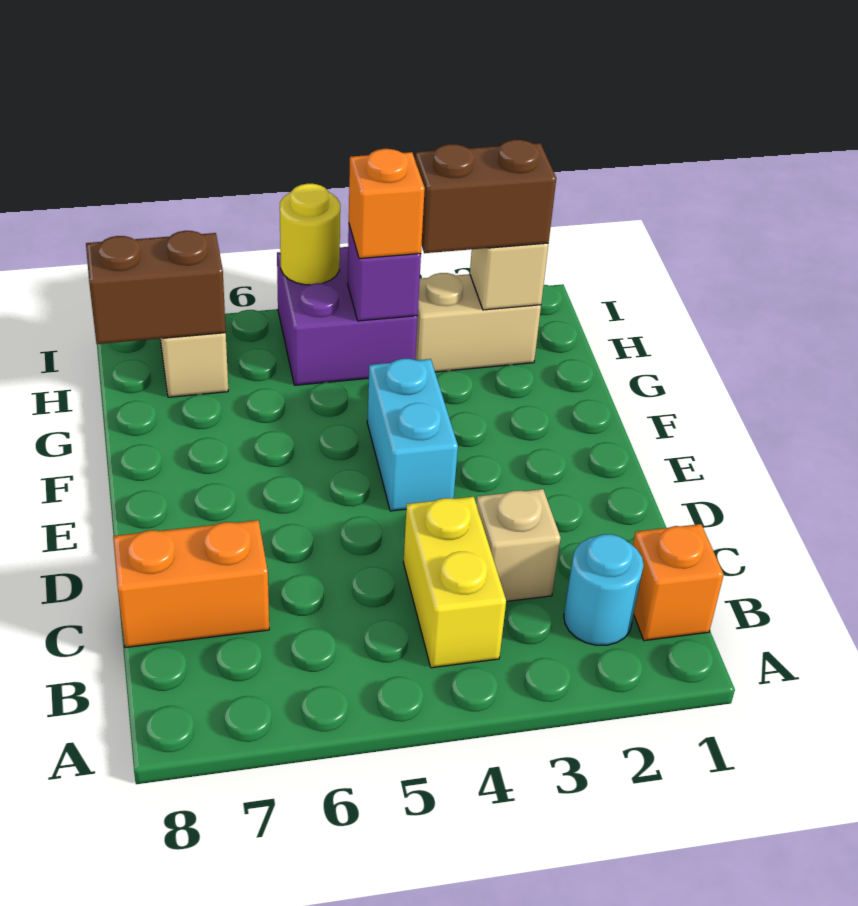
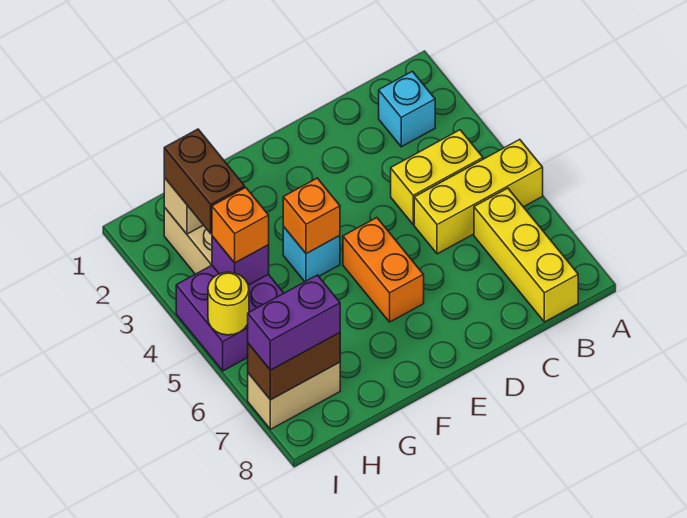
none -> yellow 1x3 brick [414,139,543,254]
orange 1x1 brick [633,524,724,641] -> orange 1x1 brick moved to [283,178,340,254]
cyan 1x1 round brick [564,534,644,645] -> cyan 1x1 brick [379,71,435,147]
none -> yellow 1x3 brick [474,188,578,322]
tan 1x1 brick [476,489,561,601] -> none
orange 1x2 brick [113,520,269,648] -> orange 1x2 brick moved to [343,218,424,322]
cyan 1x2 brick [367,359,458,511] -> cyan 1x1 brick [283,226,340,282]
brown 1x2 brick [86,231,226,344] -> brown 1x2 brick turned to [248,333,340,400]
none -> purple 1x2 brick [248,275,340,370]

